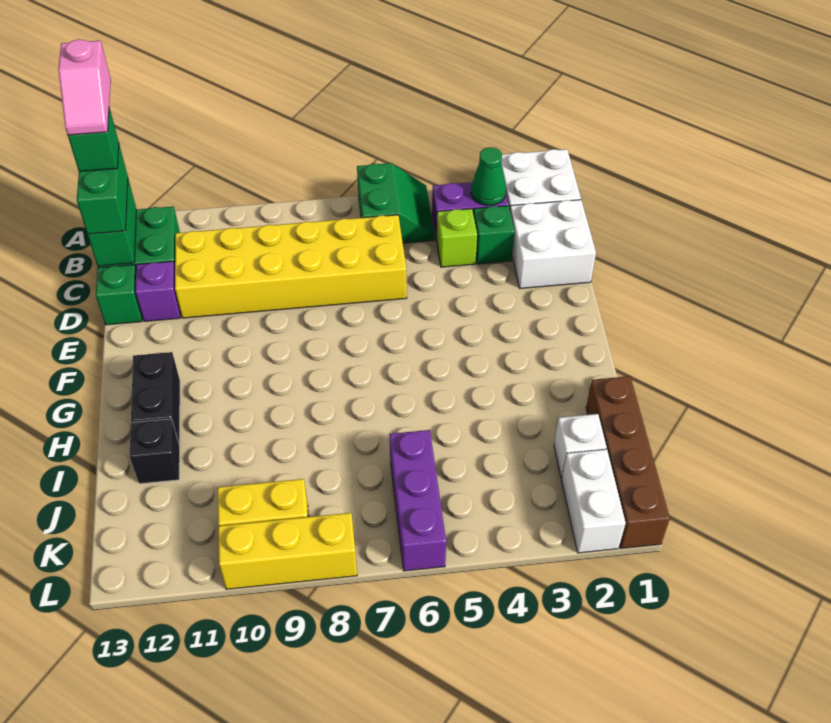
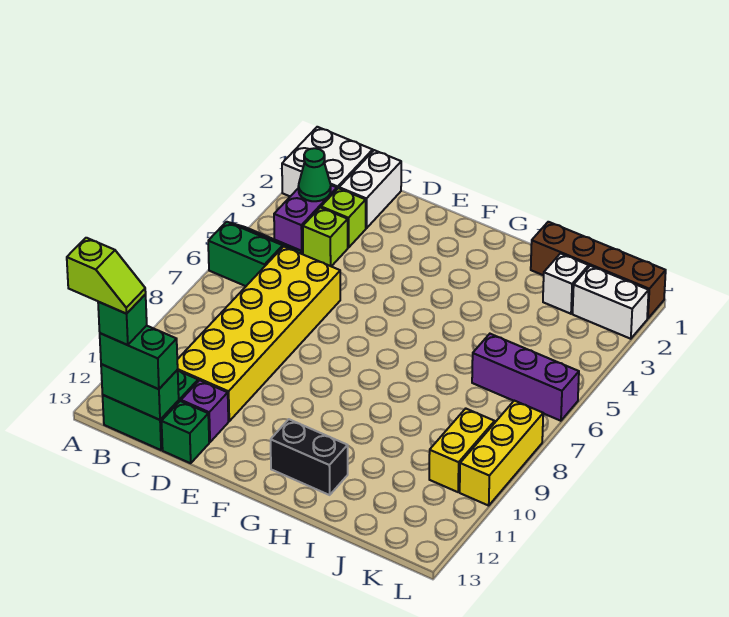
pink 1x2 slope [58,39,111,135] -> lime 1x2 slope [67,238,146,314]
white 2x2 brick [510,200,596,289] -> white 1x2 brick [339,150,401,228]
green 1x1 brick [473,206,514,264] -> lime 1x1 brick [321,188,366,248]
black 1x1 brick [130,419,180,484] -> none

